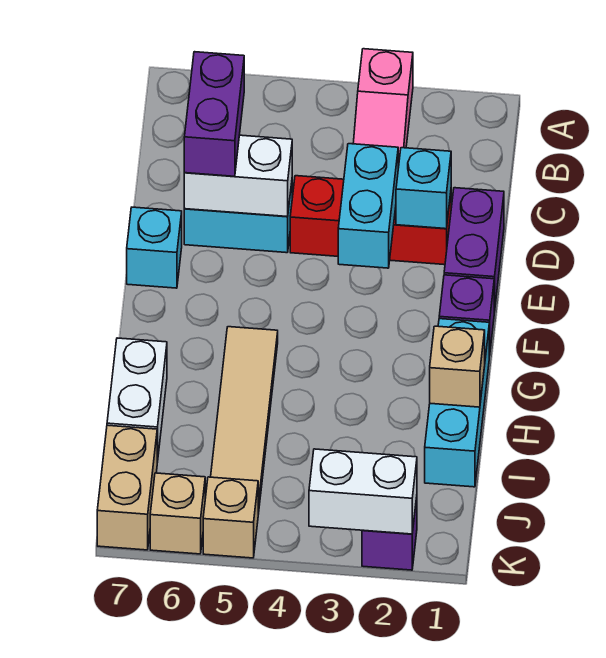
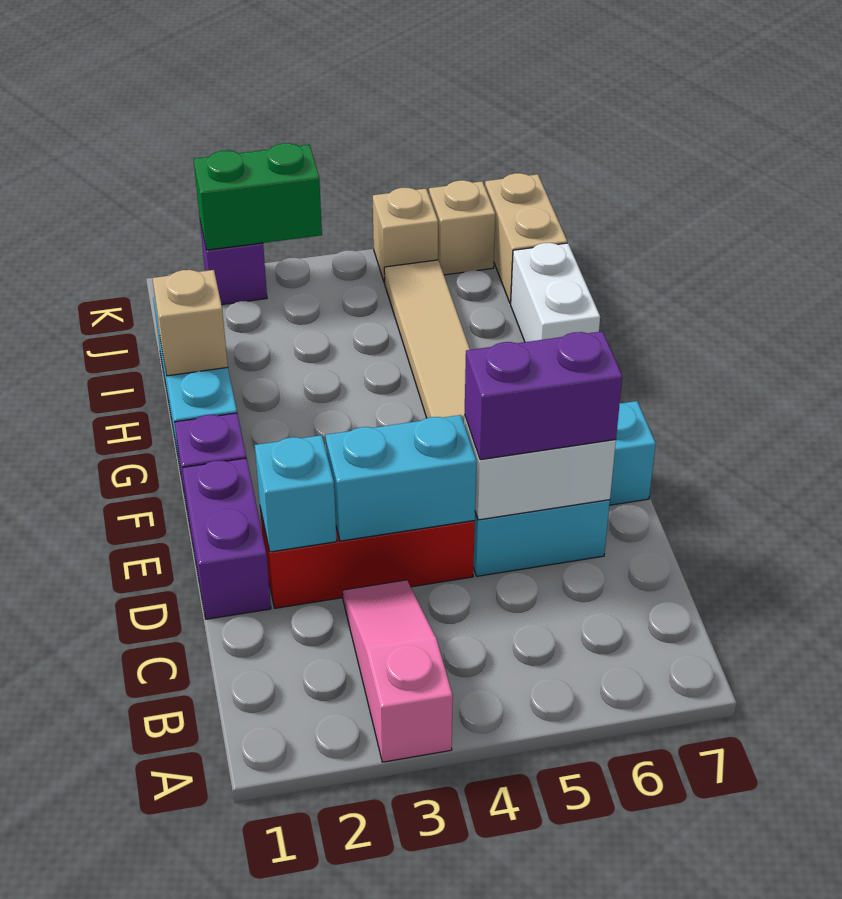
purple 1x2 brick [184,52,244,176] -> purple 1x2 brick turned to [465,331,622,460]
cyan 1x2 brick [338,144,398,268] -> cyan 1x2 brick turned to [325,415,477,541]
white 1x2 brick [309,449,417,534] -> green 1x2 brick [194,143,322,250]

